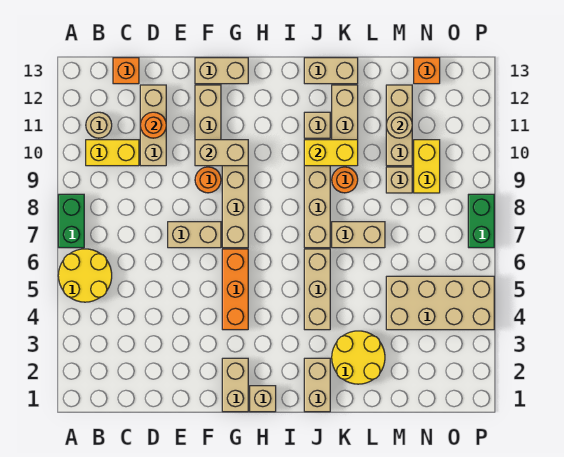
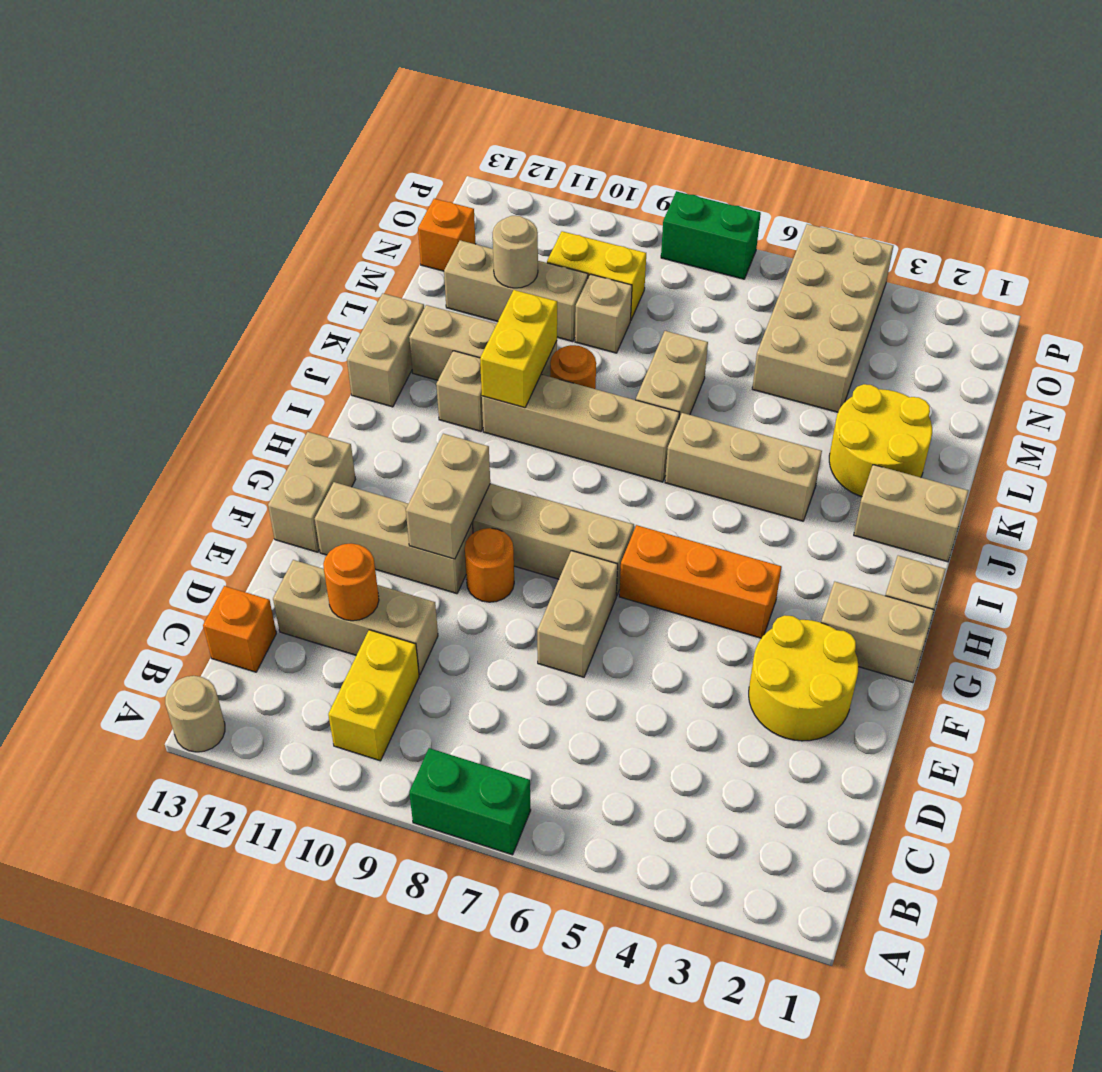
yellow 2x2 round brick [58,249,112,302] -> yellow 2x2 round brick moved to [749,615,858,741]
tan 1x1 round brick [86,112,112,138] -> tan 1x1 round brick moved to [165,676,225,752]

